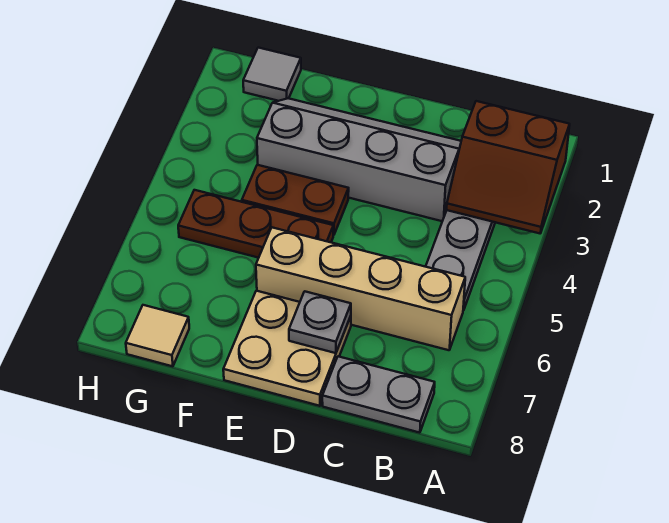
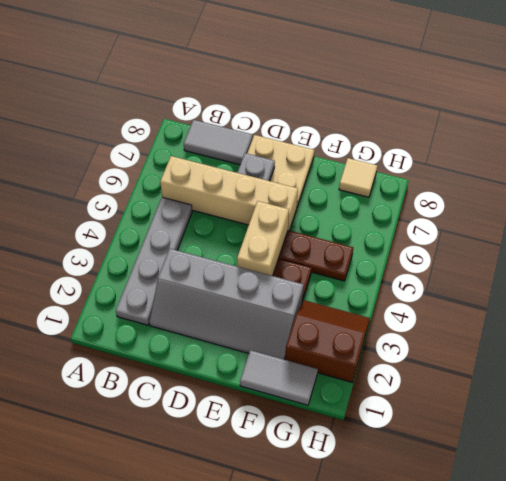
brown 2x2 slope [447,101,570,233] -> brown 2x2 slope moved to [285,300,370,382]
grey 1x2 plate [322,356,435,433] -> grey 1x2 tile [184,120,253,165]
none -> tan 1x2 brick [237,201,289,276]
grey 1x1 tile [243,48,301,101] -> grey 1x2 tile [240,350,318,405]

